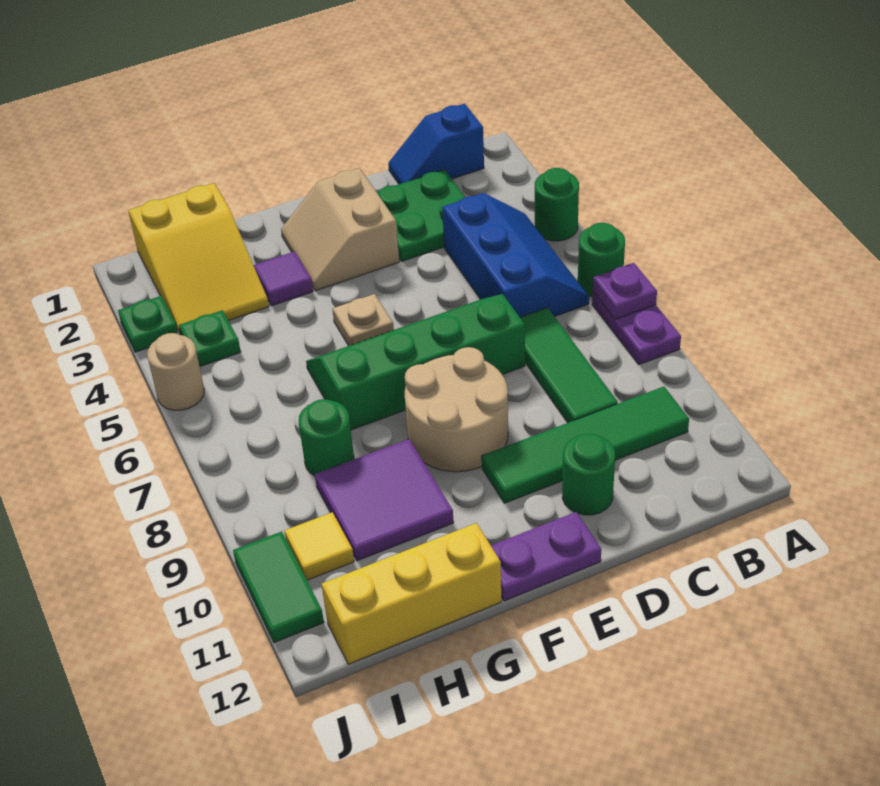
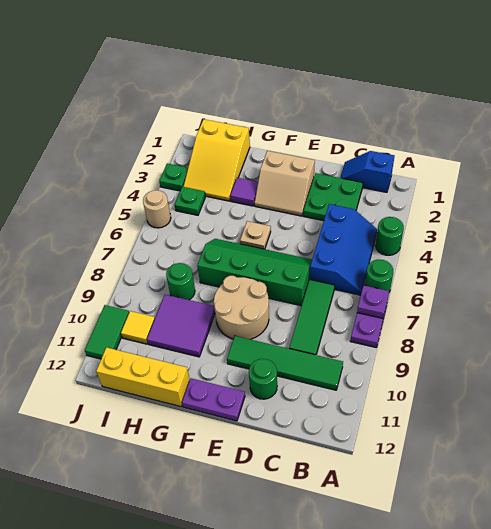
tan 2x2 slope [281,168,399,291] -> tan 2x2 slope turned to [254,151,315,216]

